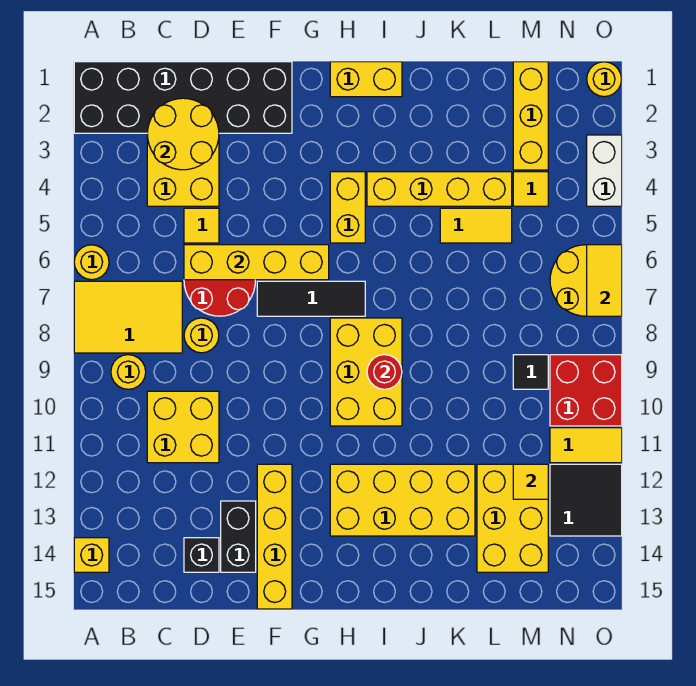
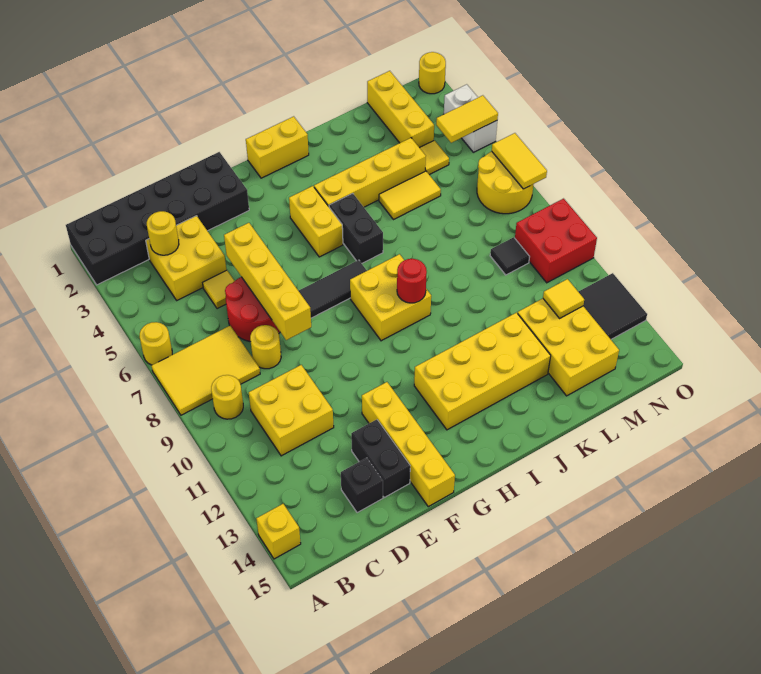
yellow 2x2 round brick [147,98,219,170] -> yellow 1x1 round brick [147,211,179,255]
yellow 1x4 brick [184,245,329,280] -> yellow 1x4 brick turned to [224,223,311,340]
yellow 2x3 brick [330,318,402,426] -> yellow 2x2 brick [350,254,431,341]
none -> black 1x2 brick [329,193,383,263]
yellow 1x2 tile [550,428,622,463] -> yellow 1x2 tile moved to [436,95,498,143]

